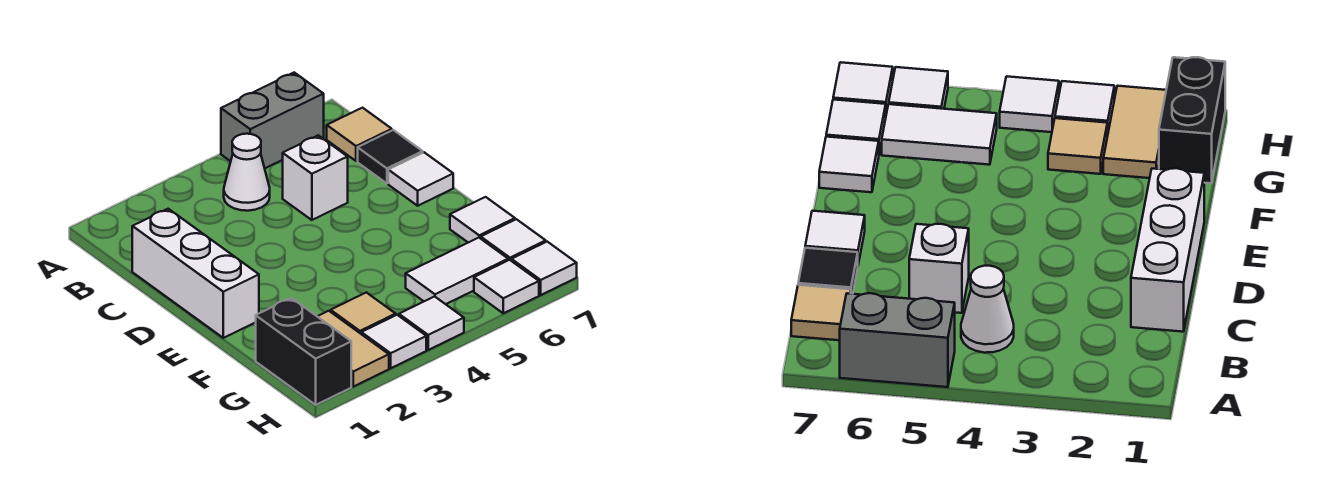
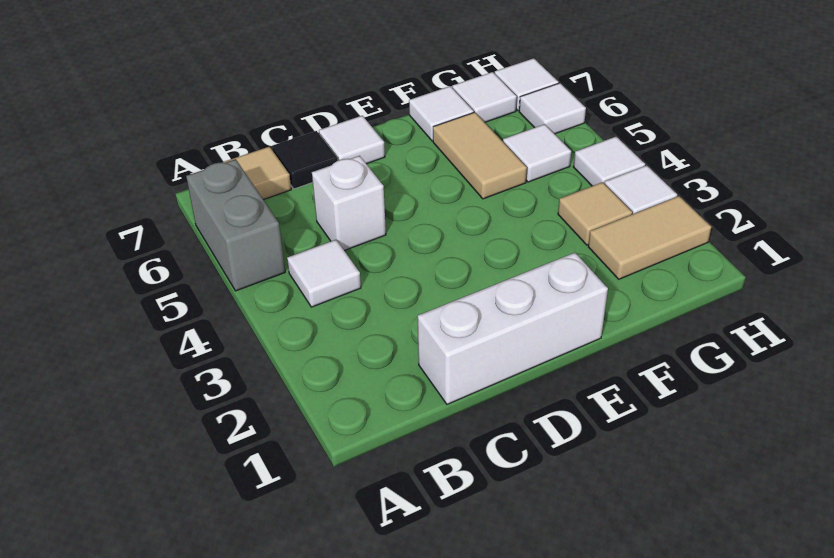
white 1x1 cone [224,134,270,211] -> white 1x1 tile [287,240,361,307]
none -> tan 1x2 tile [433,112,527,199]
black 1x2 brick [256,298,351,405] -> none
white 1x2 tile [406,238,508,304] -> white 1x1 tile [503,124,571,182]

